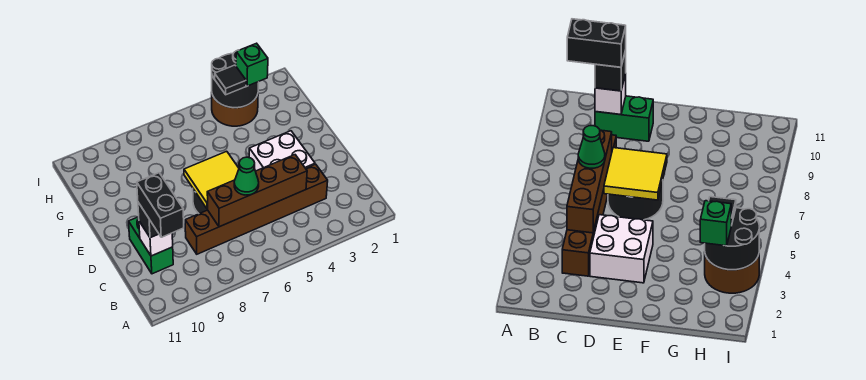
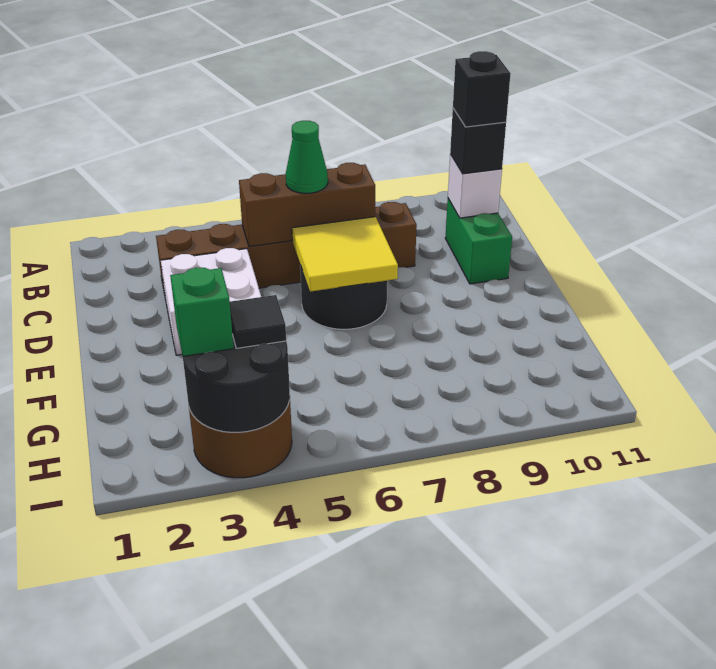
black 1x2 brick [137,173,184,237] -> black 1x1 brick [453,51,511,127]
brown 1x4 brick [207,155,307,227] -> brown 1x3 brick [239,163,375,247]

